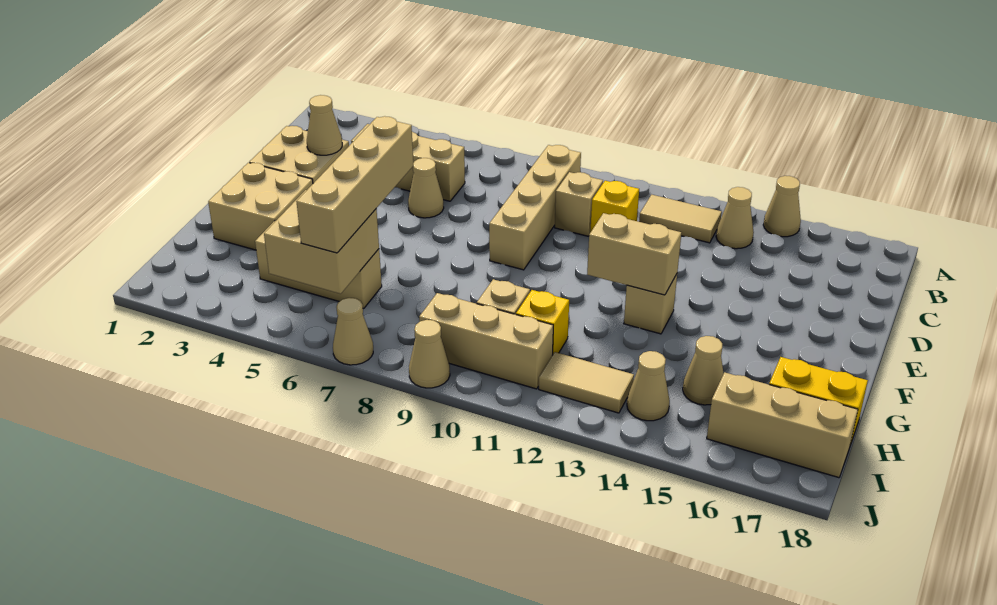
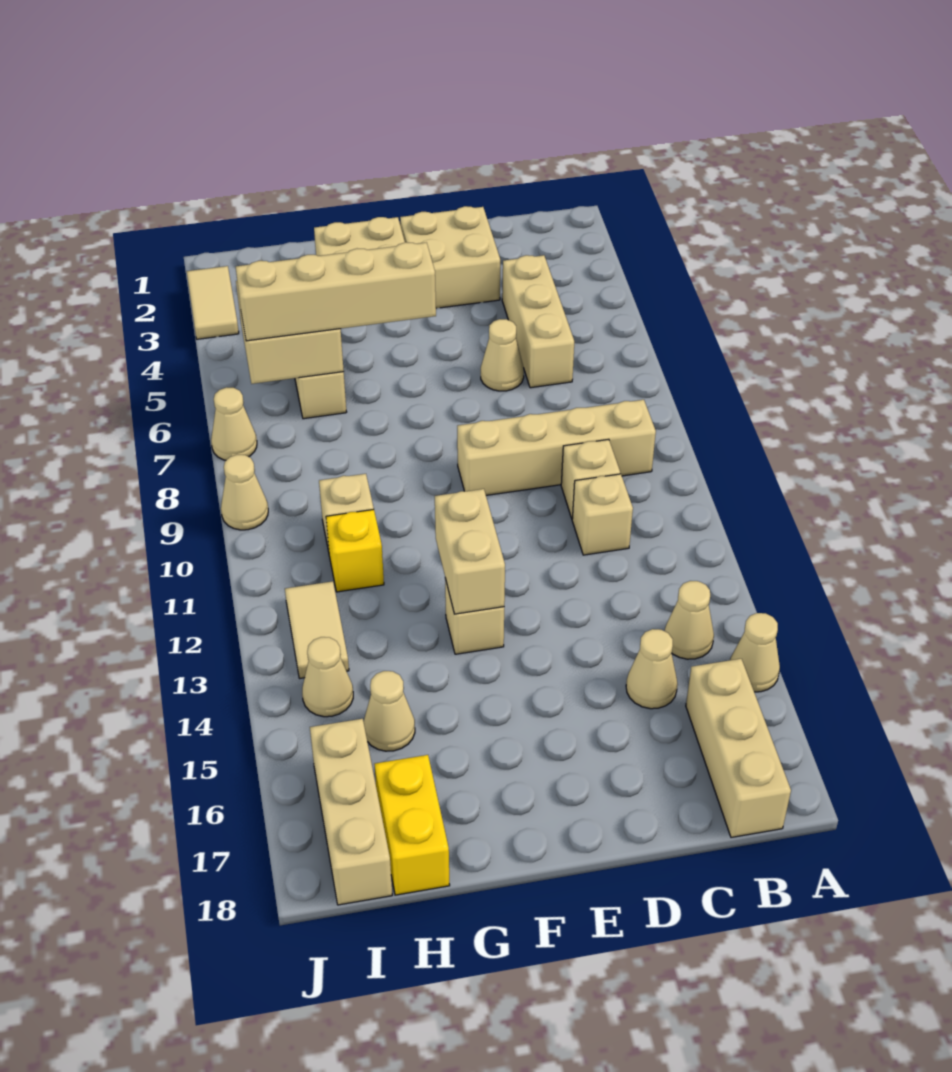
tan 1x2 tile [639,195,722,243] -> tan 1x2 tile moved to [187,266,239,339]
yellow 1x1 brick [590,181,639,232] -> tan 1x1 brick [572,474,633,555]
tan 1x1 cone [307,95,342,155] -> tan 1x1 cone moved to [626,629,677,709]
tan 1x3 brick [419,293,553,389] -> tan 1x3 brick moved to [686,659,791,837]

